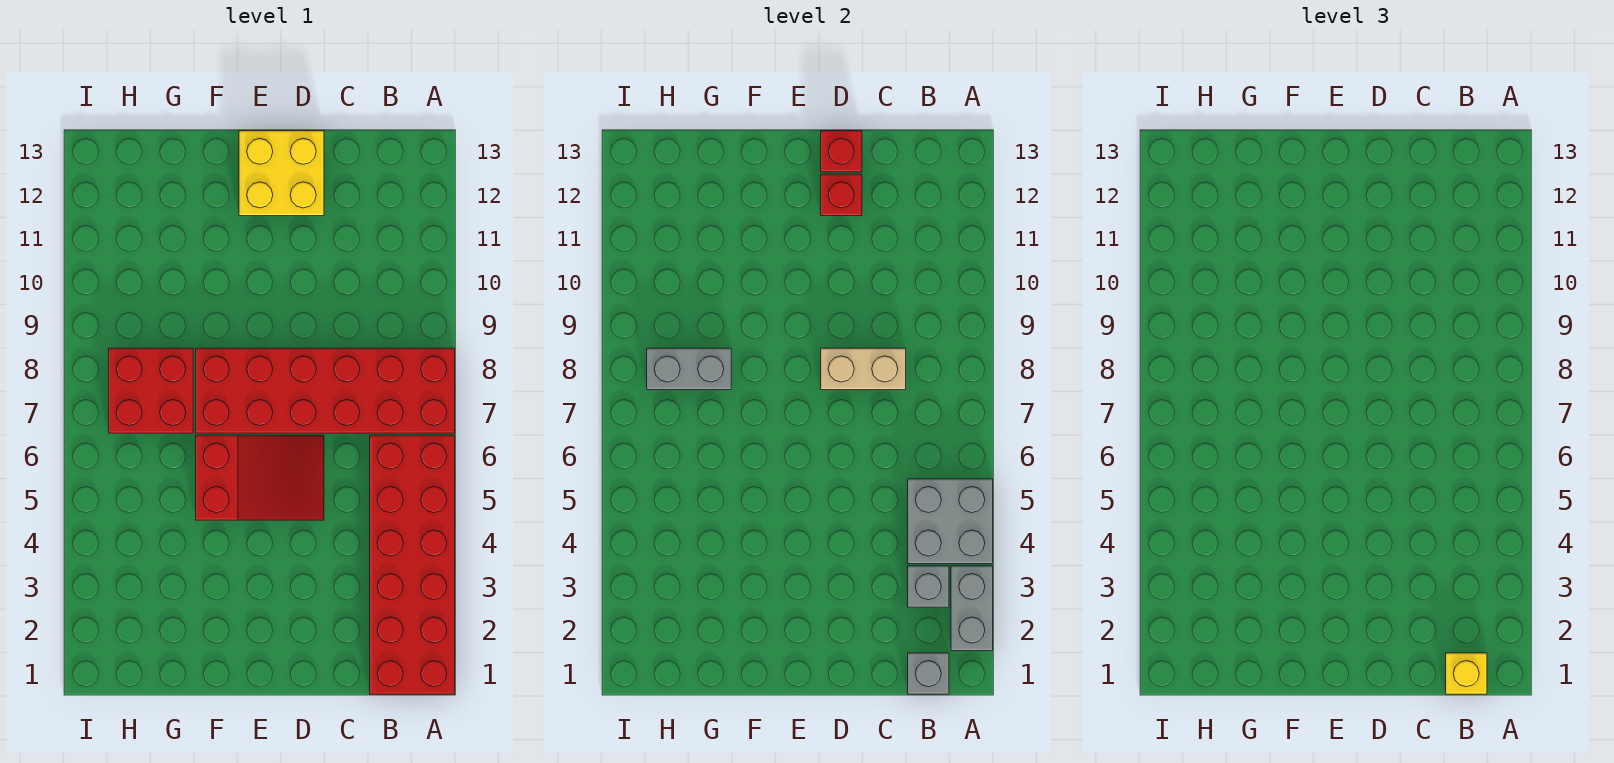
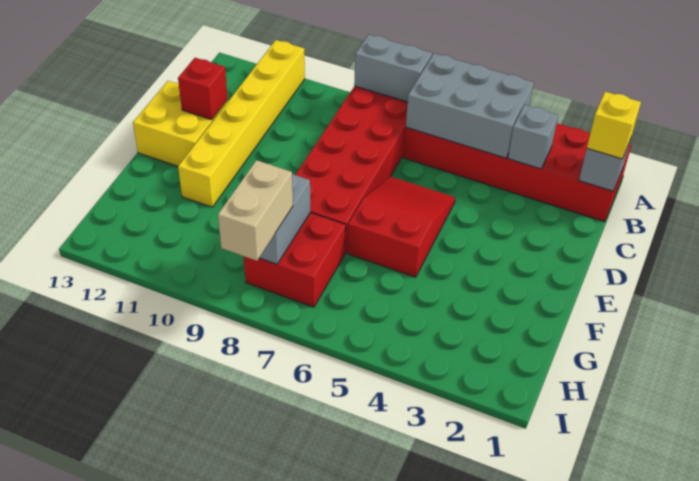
grey 1x2 brick [951,566,993,651] -> grey 1x2 brick moved to [354,35,432,102]
grey 2x2 brick [908,479,993,564] -> grey 2x3 brick [406,53,534,158]
none -> yellow 1x6 brick [178,40,305,207]
tan 1x2 brick [821,348,906,390] -> tan 1x2 brick moved to [218,160,293,261]
red 1x1 brick [821,131,862,172] -> none

